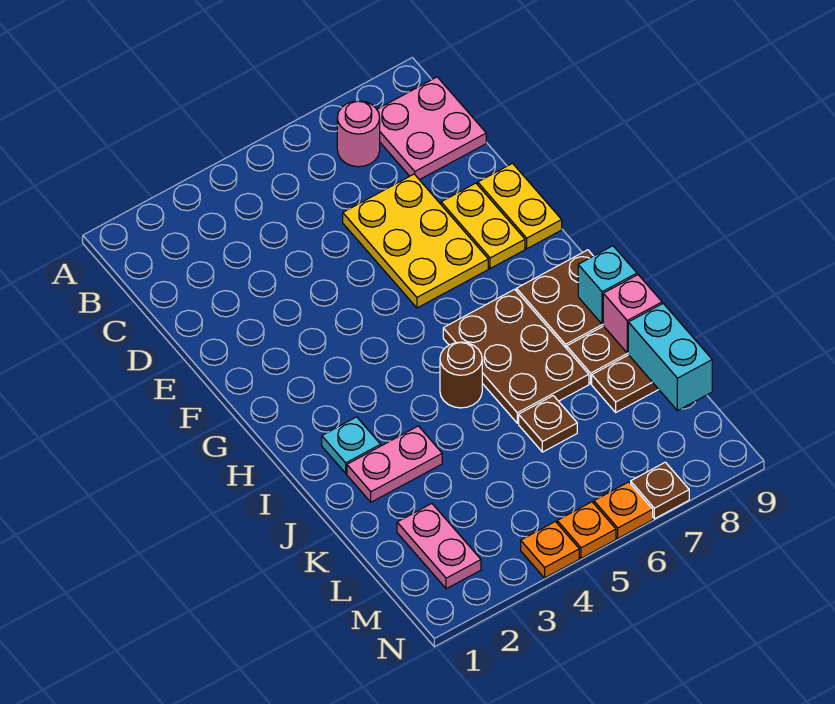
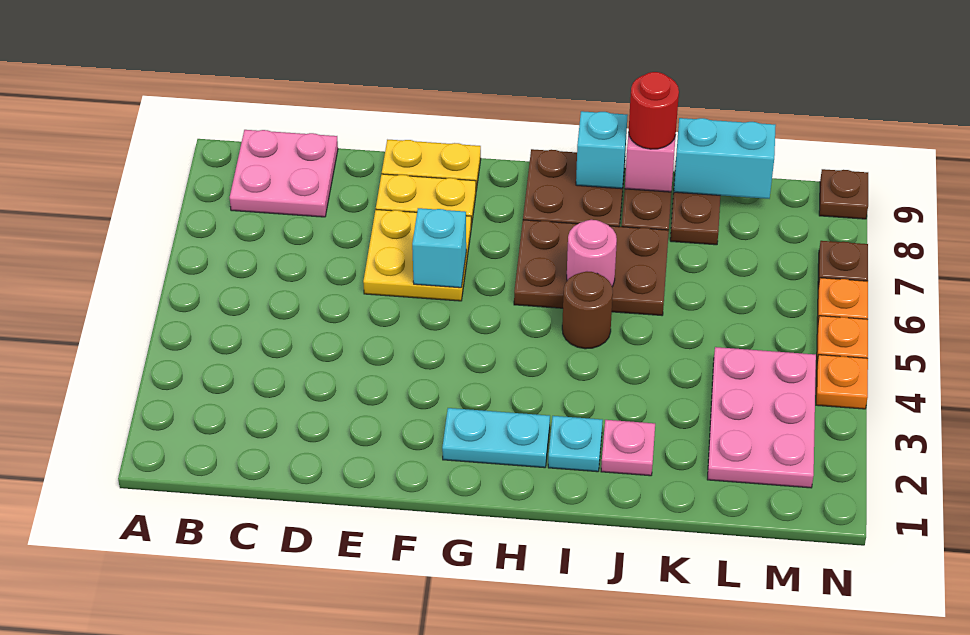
pink 1x1 round brick [337,101,380,167] -> pink 1x1 round brick moved to [567,220,617,287]
yellow 2x3 plate [343,174,488,308] -> yellow 2x2 plate [363,209,471,301]
none -> cyan 1x1 brick [412,208,466,288]
none -> cyan 1x2 plate [442,408,550,468]
pink 1x2 plate [347,426,442,502] -> pink 1x1 plate [601,420,655,476]
none -> red 1x1 round brick [629,72,679,149]
brown 1x1 plate [519,396,577,452] -> brown 1x1 plate moved to [819,169,868,219]
pink 1x2 plate [397,504,481,589] -> pink 2x3 plate [707,347,816,488]

